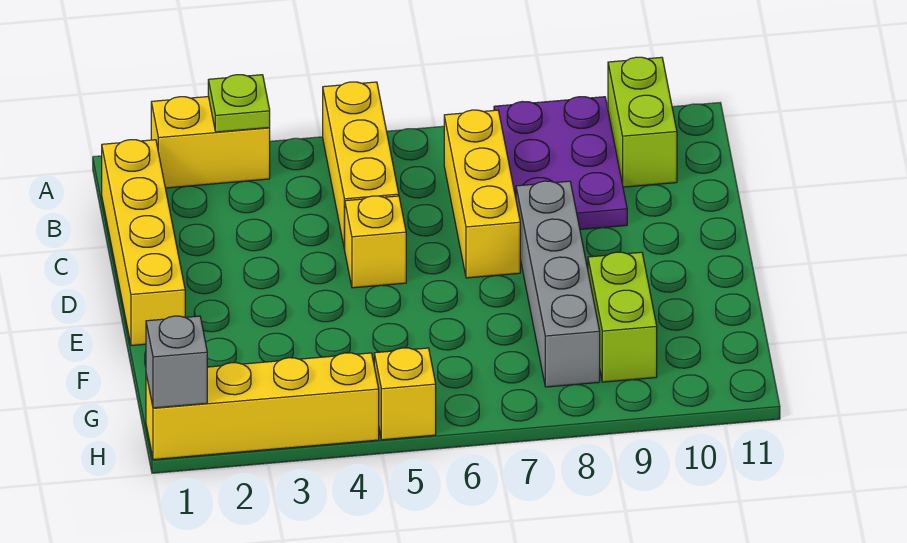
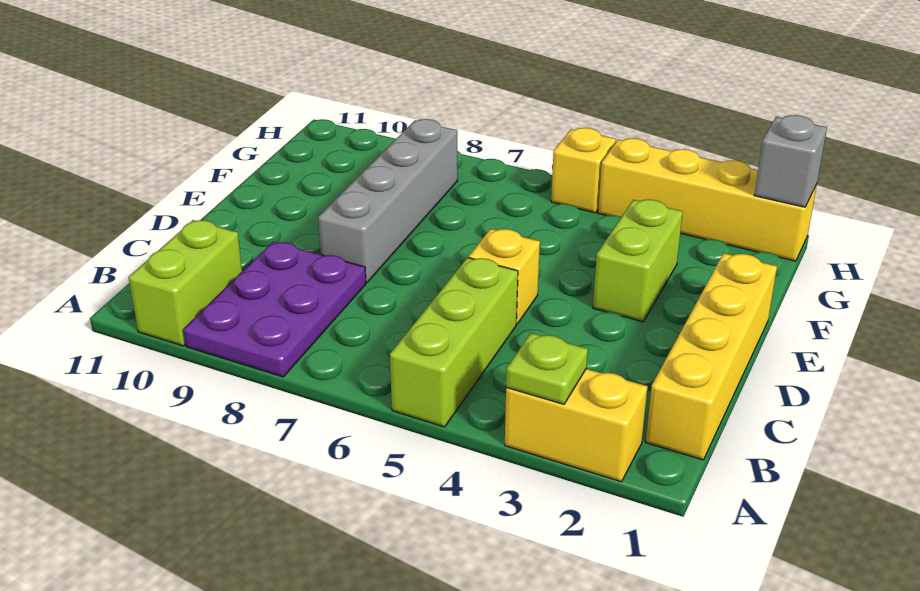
yellow 1x3 brick [323,82,399,250] -> lime 1x3 brick [390,258,518,427]
yellow 1x3 brick [444,110,520,278] -> none
lime 1x2 brick [588,252,657,382] -> lime 1x2 brick moved to [593,199,683,322]

